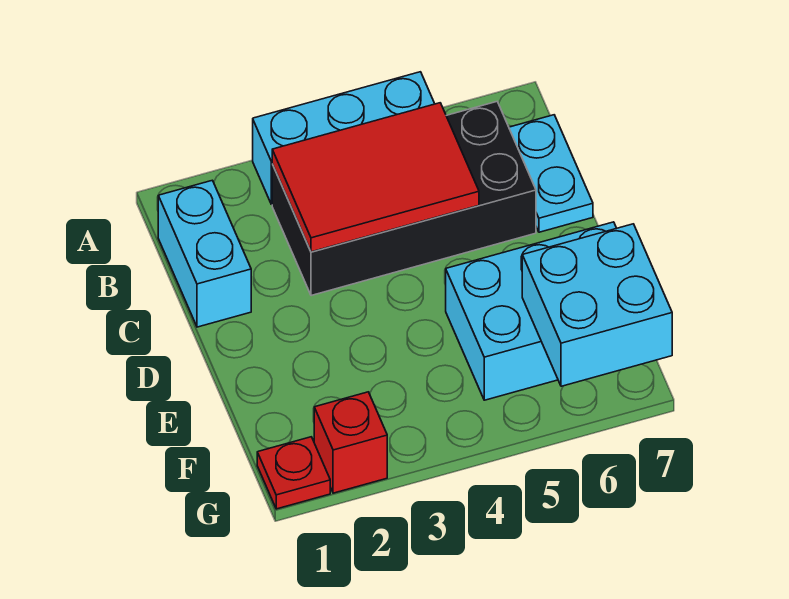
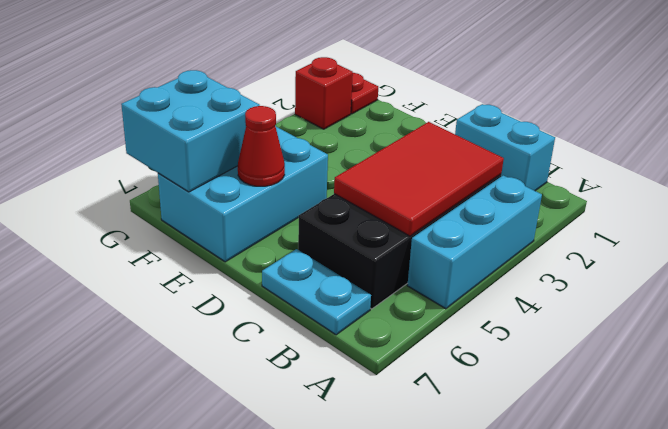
none -> red 1x1 cone [238,106,285,186]

